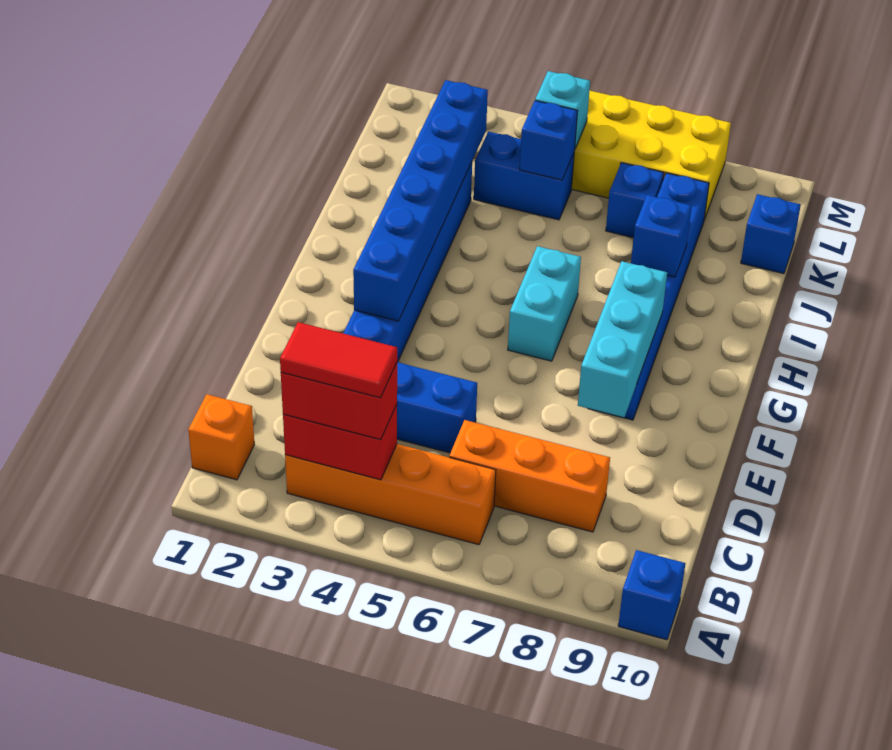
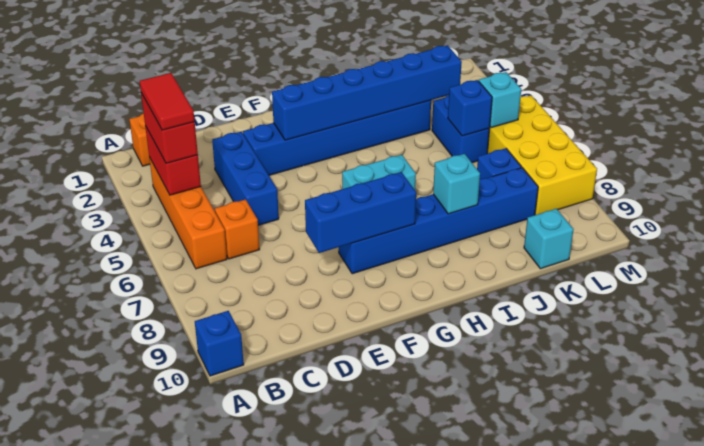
orange 1x3 brick [449,420,610,532] -> orange 1x1 brick [215,199,260,259]
cyan 1x3 brick [578,261,667,418] -> blue 1x3 brick [305,172,416,253]
blue 1x1 brick [631,195,692,277] -> cyan 1x1 brick [433,154,480,214]
blue 1x1 brick [741,194,801,274] -> cyan 1x1 brick [524,209,574,269]

